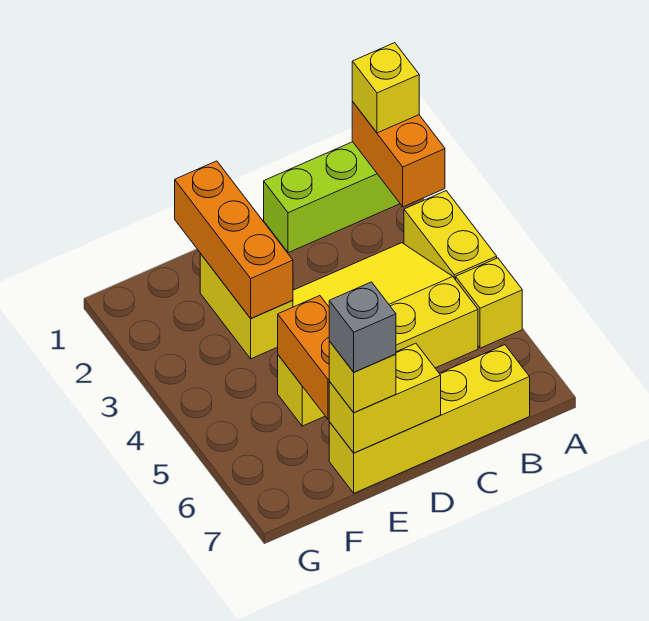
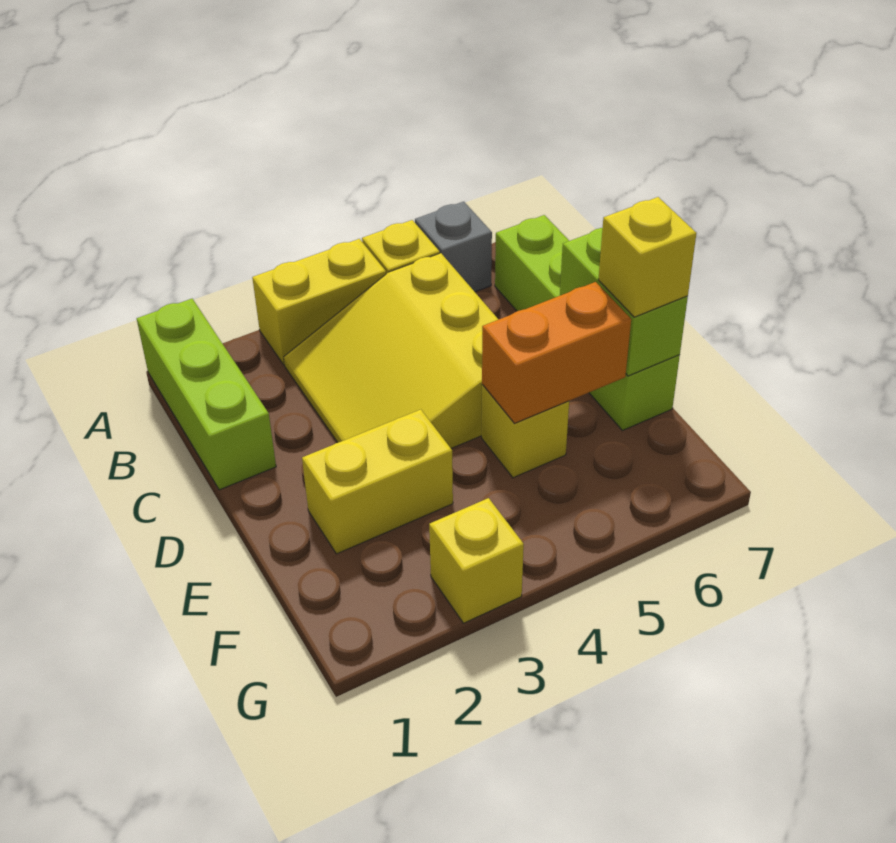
orange 1x2 brick [352,102,445,207] -> none
yellow 1x1 brick [352,43,419,133] -> yellow 1x1 brick moved to [429,498,524,623]
yellow 1x4 brick [329,345,530,493] -> lime 1x4 brick [495,215,680,430]
yellow 1x2 brick [329,343,441,453] -> lime 1x2 brick [560,228,688,376]
orange 1x3 brick [175,161,293,318] -> none
grey 1x1 brick [329,282,396,372] -> grey 1x1 brick moved to [415,202,492,292]

